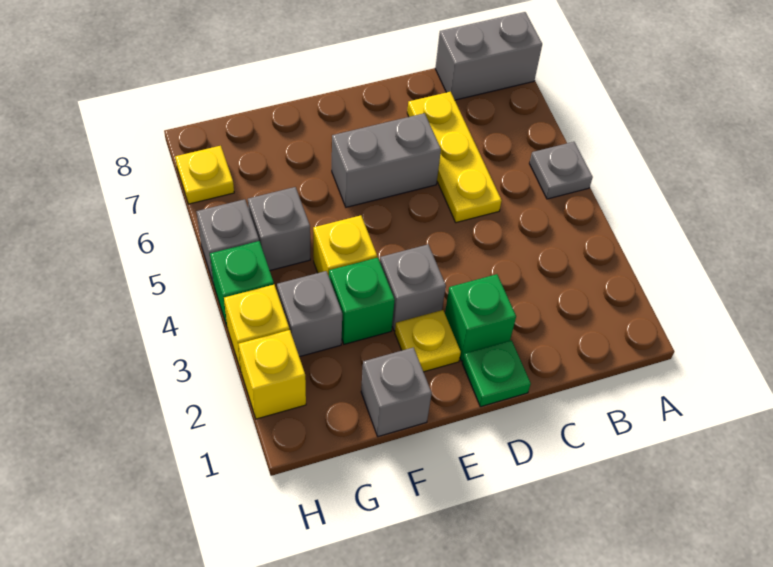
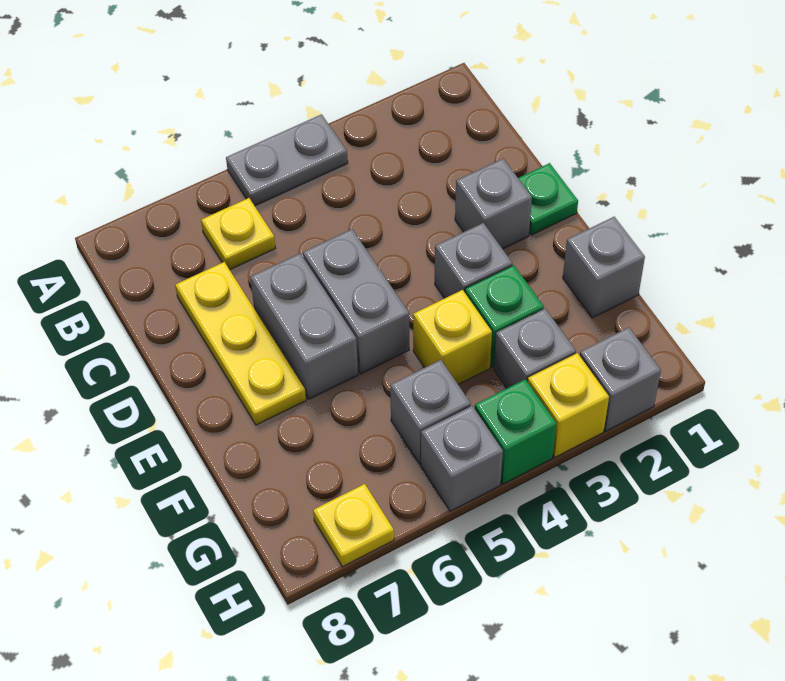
grey 1x1 plate [529,142,593,199] -> grey 1x2 plate [226,114,348,206]
grey 1x2 brick [435,12,542,100] -> grey 1x2 brick moved to [303,229,409,374]
yellow 1x3 plate [407,92,502,223] -> yellow 1x3 plate turned to [175,262,306,425]
green 1x1 brick [445,274,516,361] -> grey 1x1 brick [455,159,532,249]
yellow 1x1 plate [395,310,461,372] -> yellow 1x1 plate moved to [201,198,275,270]
yellow 1x1 brick [239,330,306,419] -> grey 1x1 brick [580,327,661,431]

